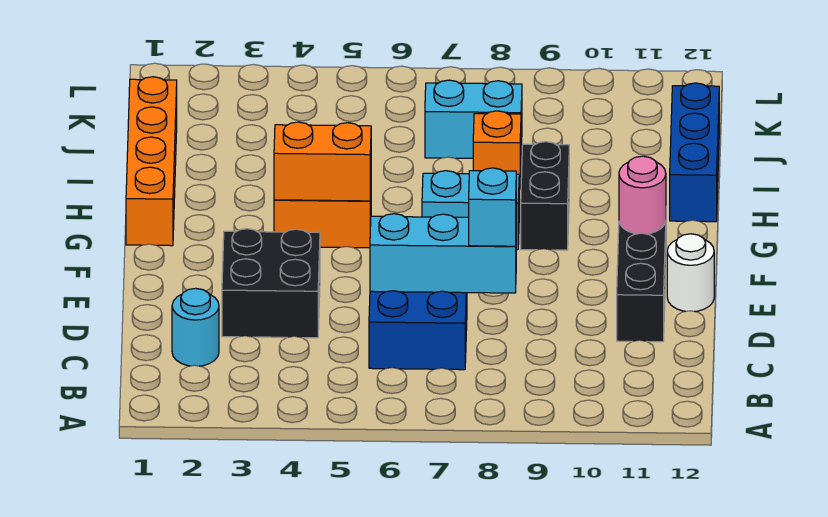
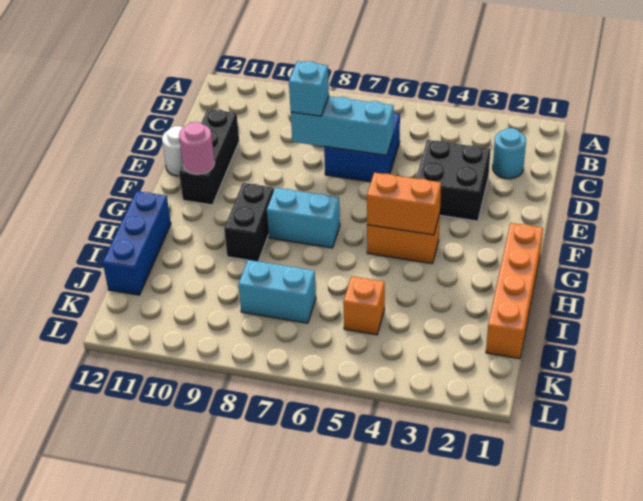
orange 1x1 brick [473,111,521,189] -> orange 1x1 brick moved to [343,276,385,335]

